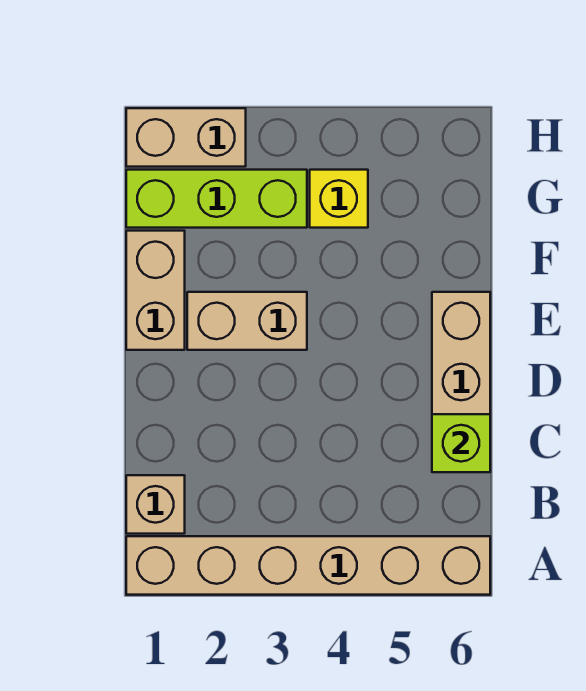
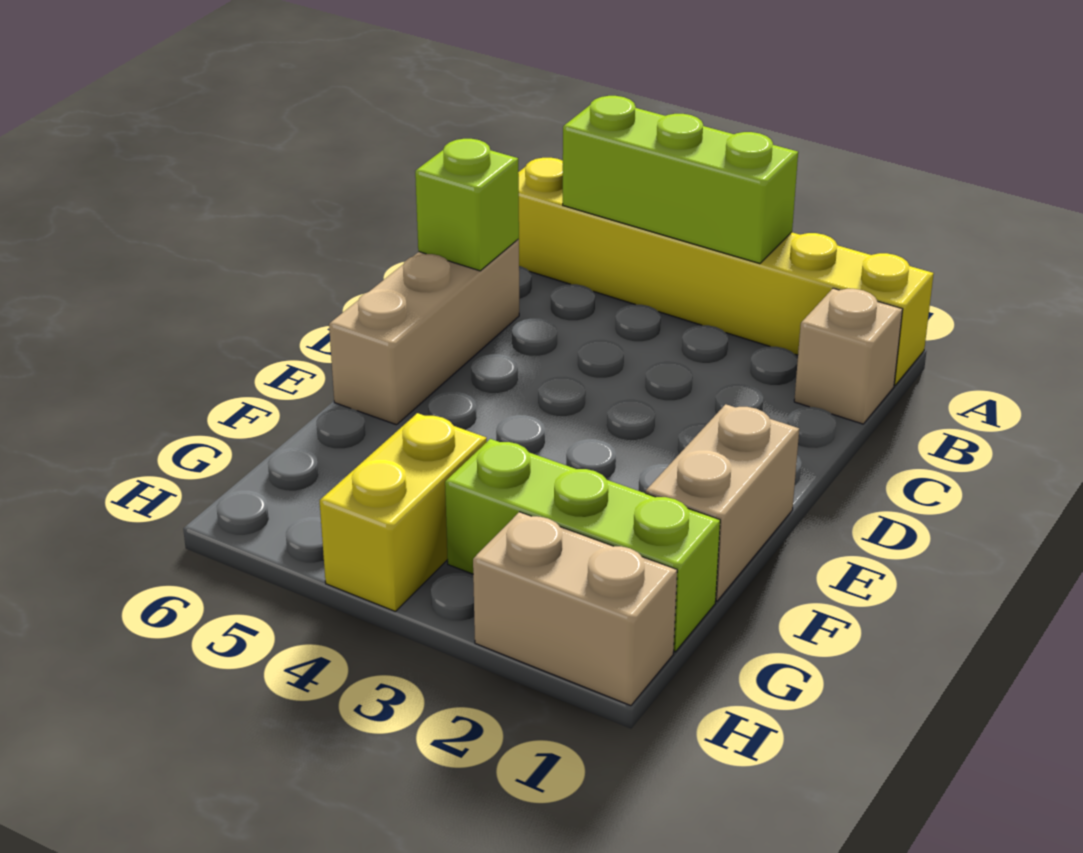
tan 1x6 brick [126,536,490,595] -> yellow 1x6 brick [518,158,934,385]
none -> lime 1x3 brick [563,96,798,264]
tan 1x2 brick [187,292,307,350] -> none
yellow 1x1 brick [310,170,368,228] -> yellow 1x2 brick [319,413,487,611]

